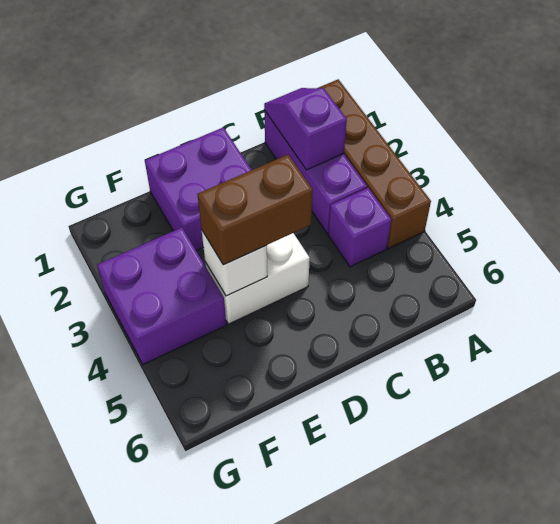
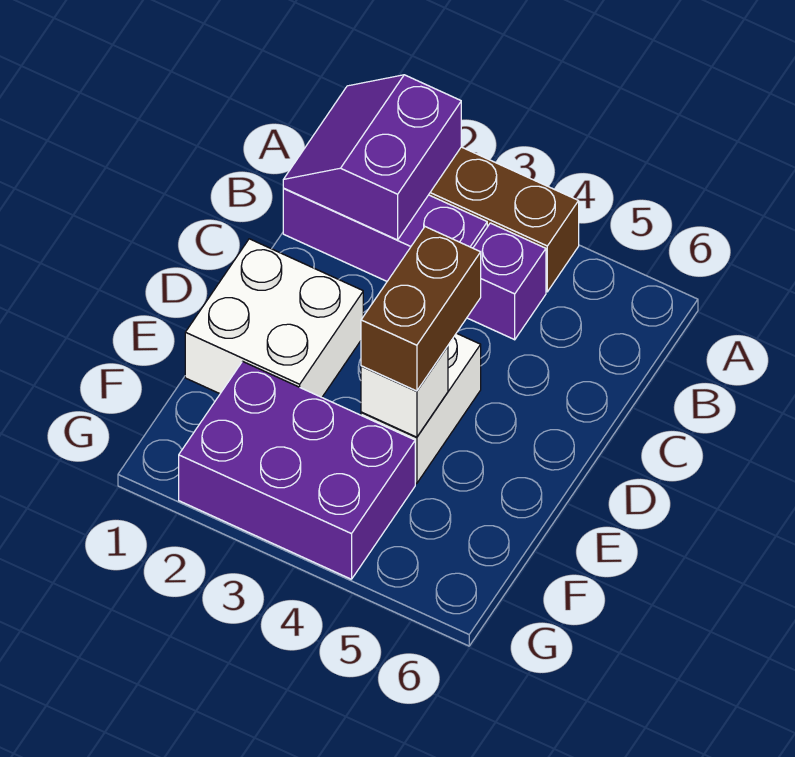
purple 1x2 slope [264,88,347,170] -> purple 2x2 slope [283,75,461,240]
purple 2x2 brick [145,128,251,251] -> white 2x2 brick [185,239,363,397]
purple 2x2 brick [97,227,226,365] -> purple 2x3 brick [179,361,415,579]

